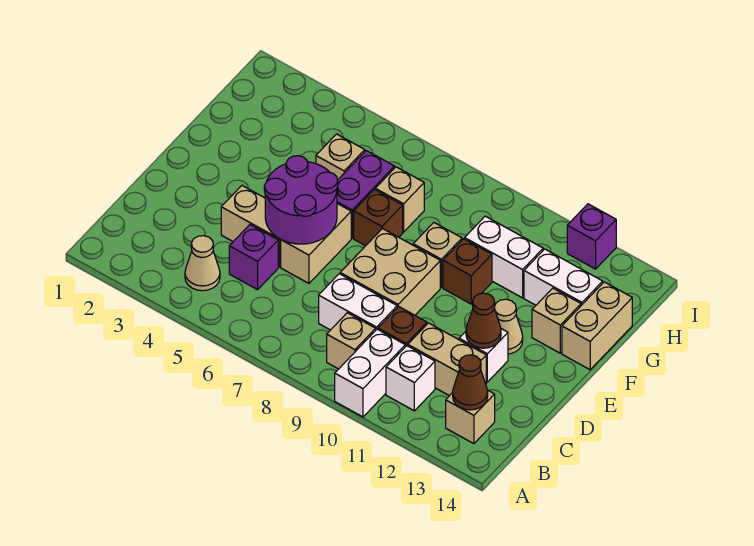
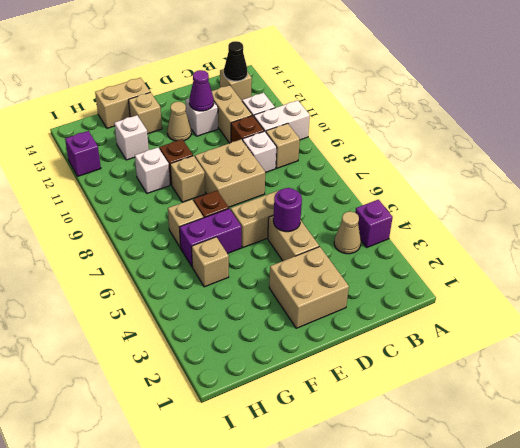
brown 1x1 cone [453,355,488,410] -> black 1x1 cone [224,41,247,81]
purple 1x1 brick [229,225,278,290] -> purple 1x1 brick moved to [355,200,393,247]
white 1x2 brick [319,274,397,330] -> white 1x1 brick [243,131,277,173]
none -> tan 2x2 brick [269,247,349,328]
purple 2x2 round brick [264,156,338,244] -> purple 1x1 round brick [273,188,302,232]
brown 1x1 cone [466,293,501,348] -> purple 1x1 cone [189,70,214,111]
white 1x2 brick [465,216,543,298] -> white 1x1 brick [135,147,170,193]
white 1x2 brick [524,249,603,305] -> white 1x1 brick [114,115,149,160]

